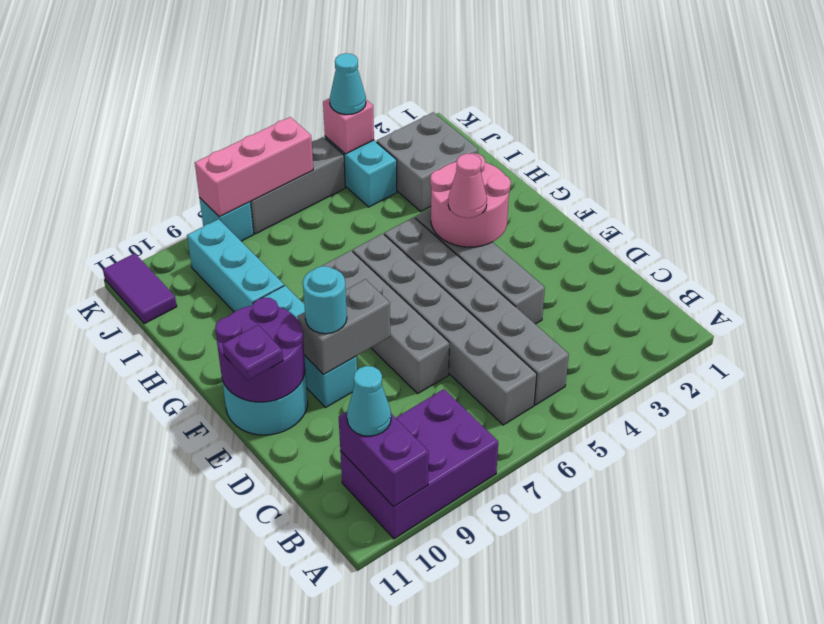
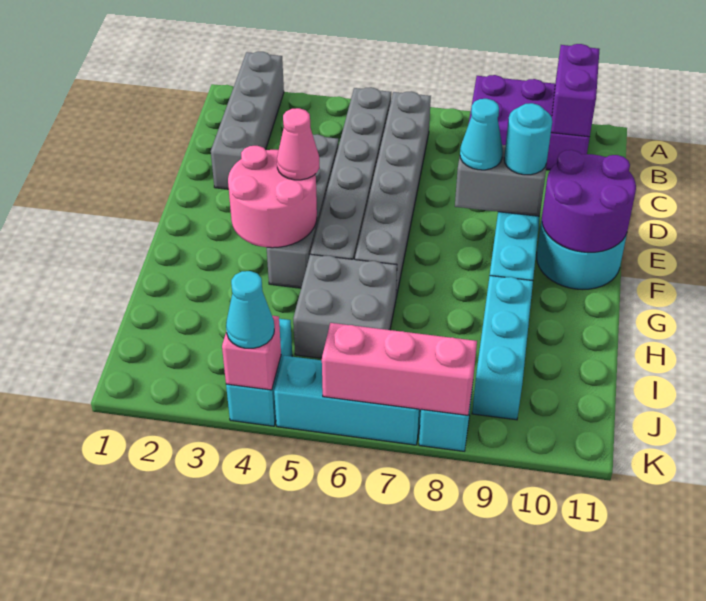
cyan 1x1 cone [347,366,391,436] -> cyan 1x1 cone moved to [460,99,503,170]
grey 1x4 brick [323,251,449,393] -> grey 1x4 brick moved to [211,52,284,189]
purple 1x1 plate [223,325,283,380] -> none
grey 2x2 brick [377,112,478,212] -> grey 2x2 brick moved to [293,254,397,358]
purple 1x2 tile [103,253,177,324] -> none
grey 1x3 brick [250,137,345,234] -> cyan 1x3 brick [274,356,421,445]

